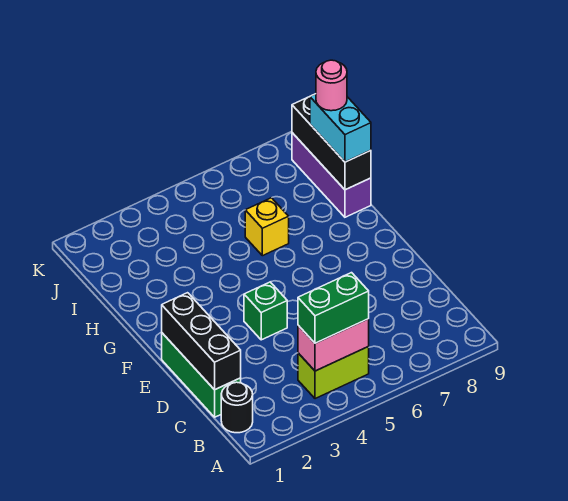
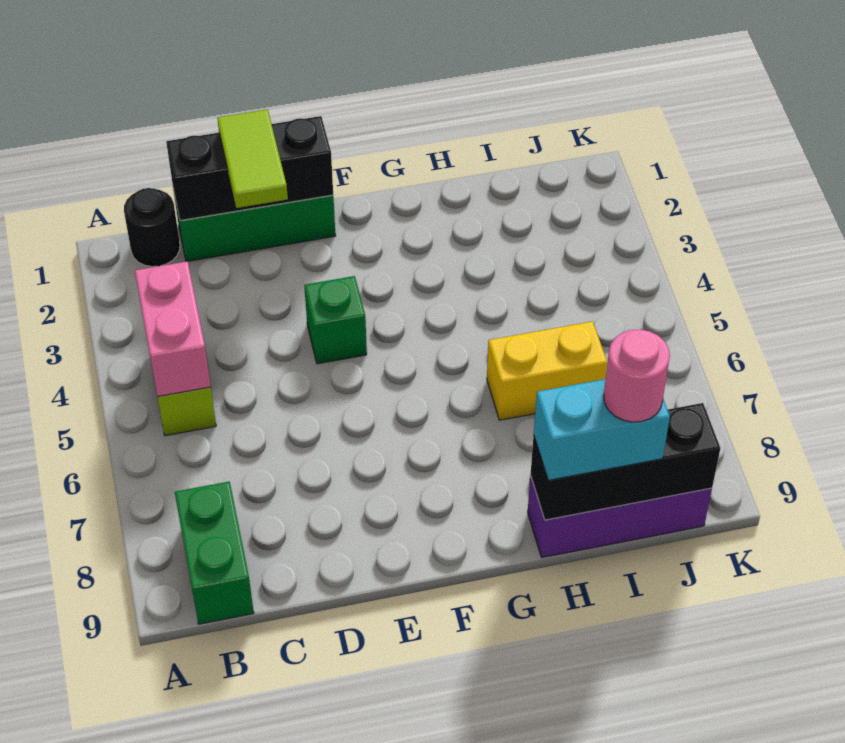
green 1x2 brick [298,273,369,343] -> green 1x2 brick moved to [175,482,254,624]
none -> lime 1x2 tile [217,109,288,208]
yellow 1x1 brick [245,198,289,256] -> yellow 1x2 brick [487,321,607,420]

